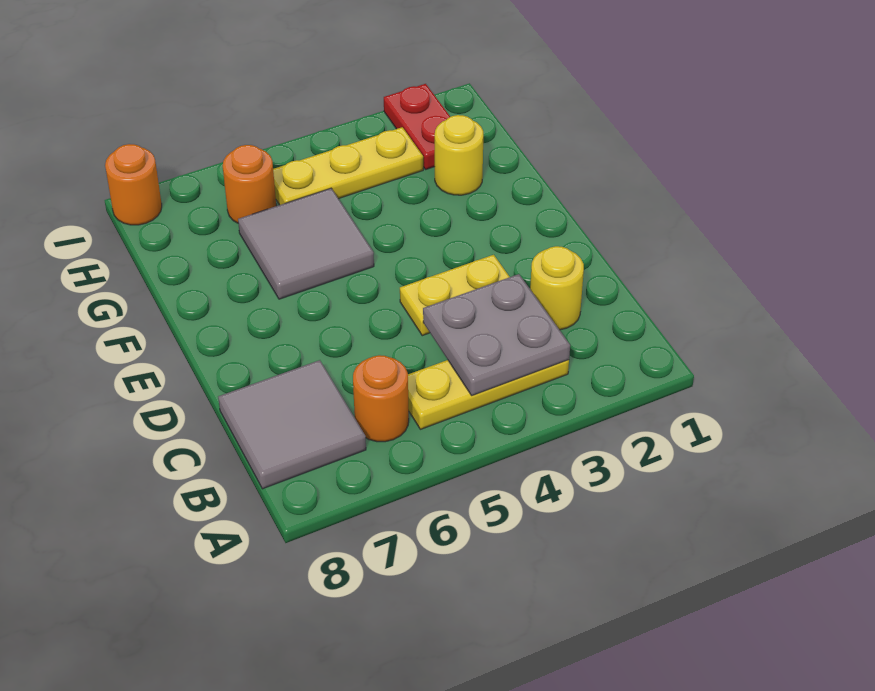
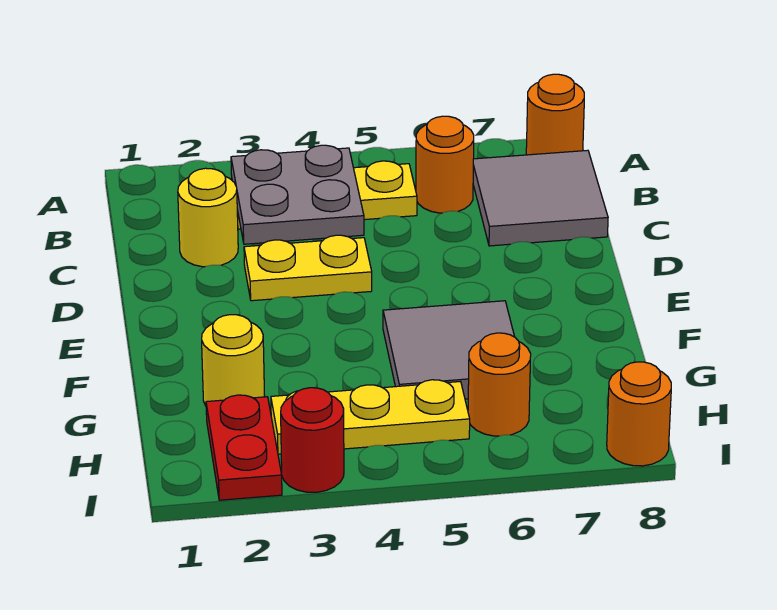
none -> orange 1x1 round brick [526,74,584,155]
none -> red 1x1 round brick [281,388,344,492]

